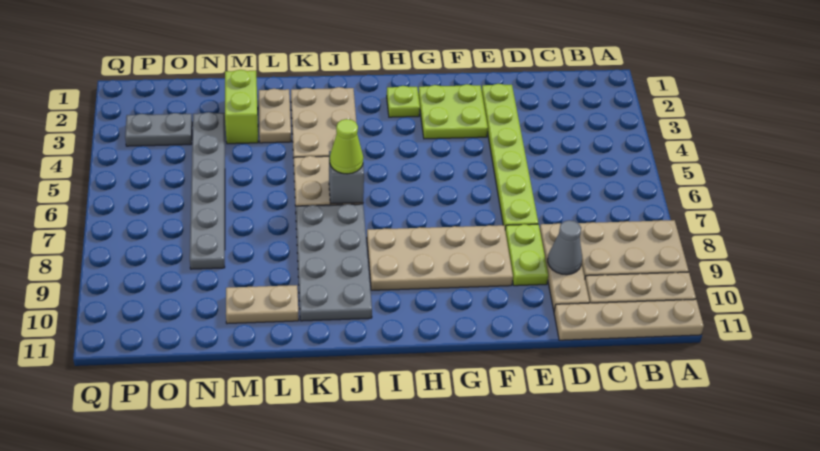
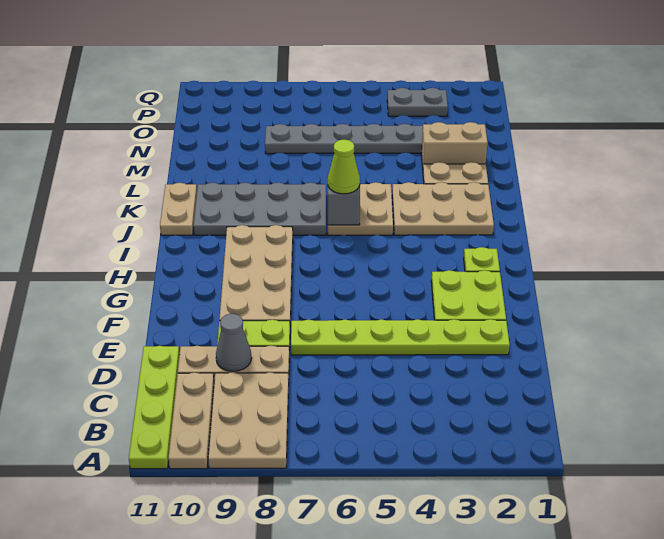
tan 1x4 plate [554,299,704,340] -> lime 1x4 plate [129,346,180,469]
tan 1x2 plate [226,285,299,324] -> tan 1x2 plate moved to [160,183,197,235]
lime 1x2 brick [225,70,258,144] -> tan 1x2 brick [421,122,487,168]
grey 1x2 plate [125,113,192,146] -> grey 1x2 plate turned to [387,88,448,116]

